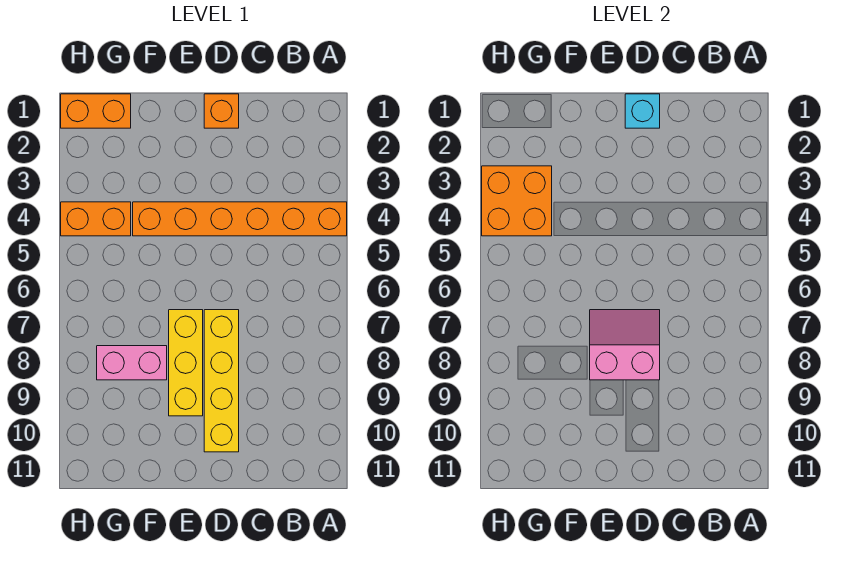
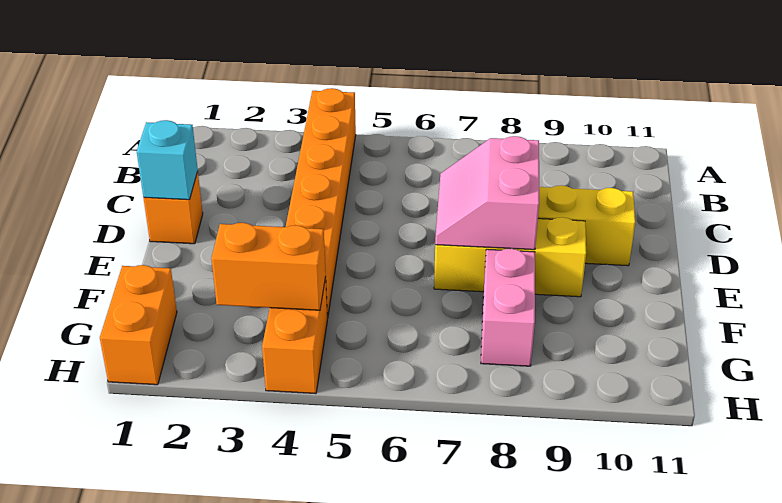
orange 2x2 brick [482,166,552,236] -> orange 1x2 brick [211,223,326,310]

